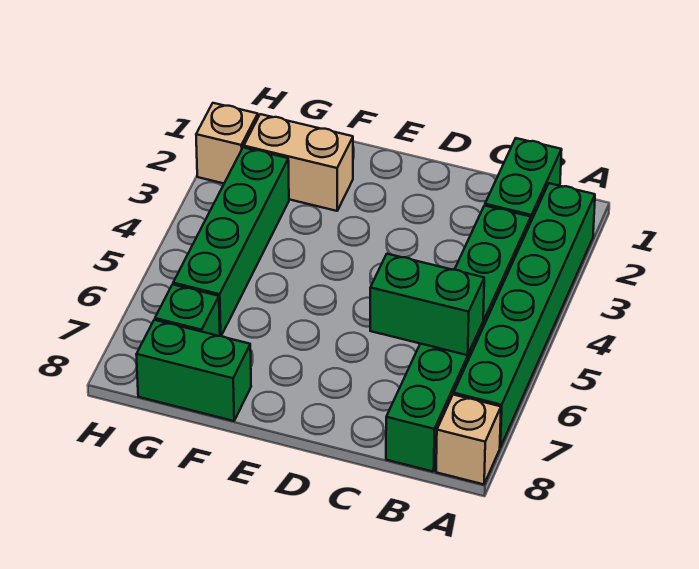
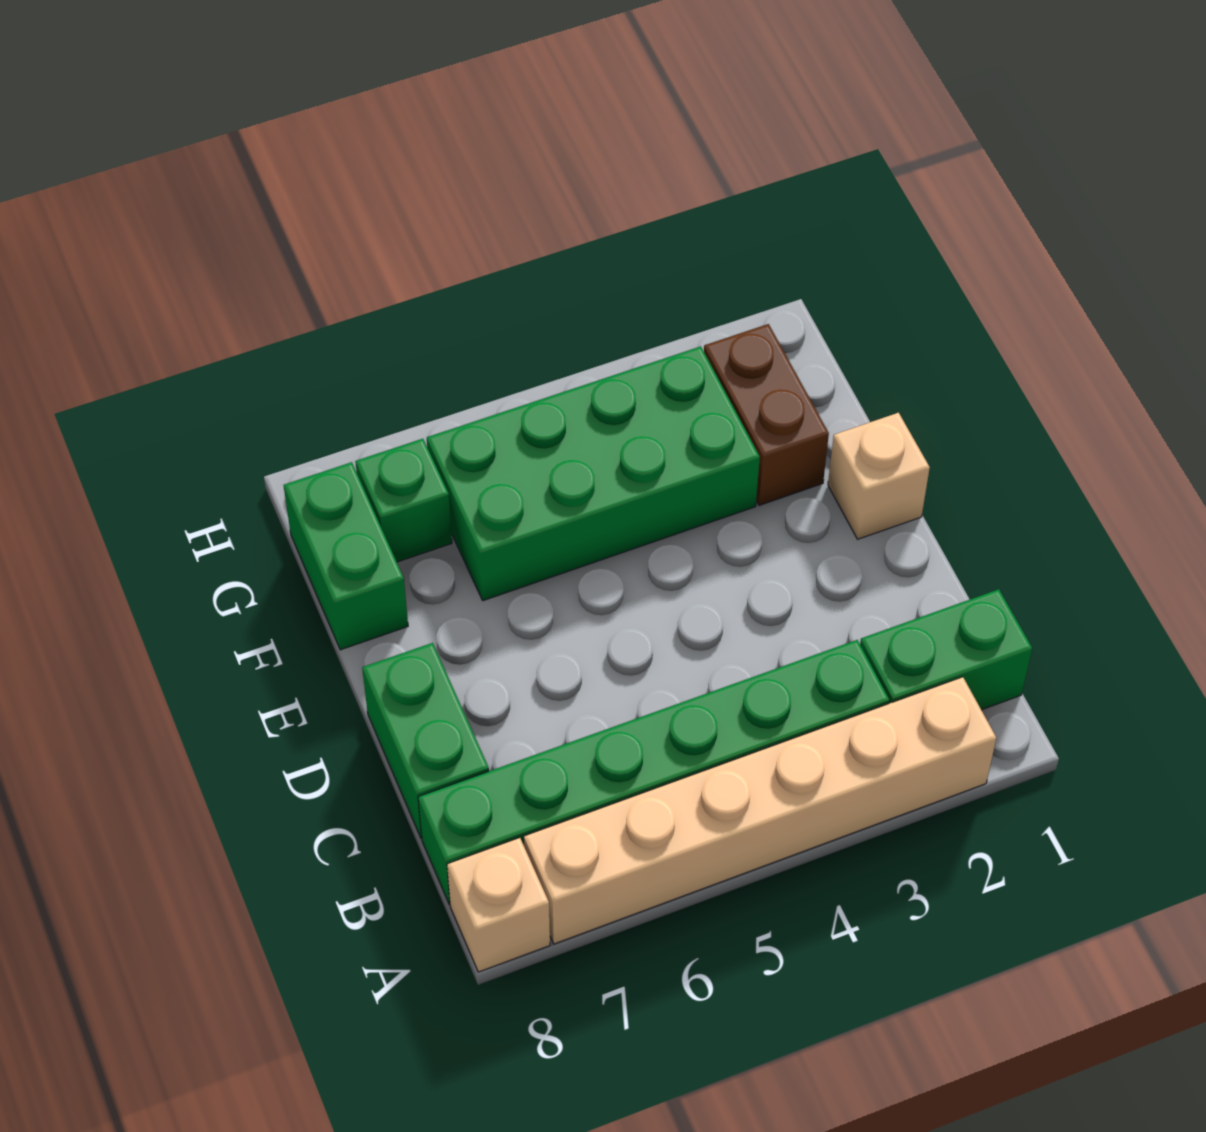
green 1x6 brick [454,183,595,447] -> tan 1x6 brick [524,677,996,944]
green 1x2 brick [370,254,484,355] -> green 1x2 brick moved to [362,643,489,838]
tan 1x2 brick [244,114,353,211] -> brown 1x2 brick [704,324,829,505]
green 1x4 brick [173,147,289,336] -> green 2x4 brick [427,346,760,601]
tan 1x1 brick [196,103,258,183] -> tan 1x1 brick moved to [828,413,930,539]

